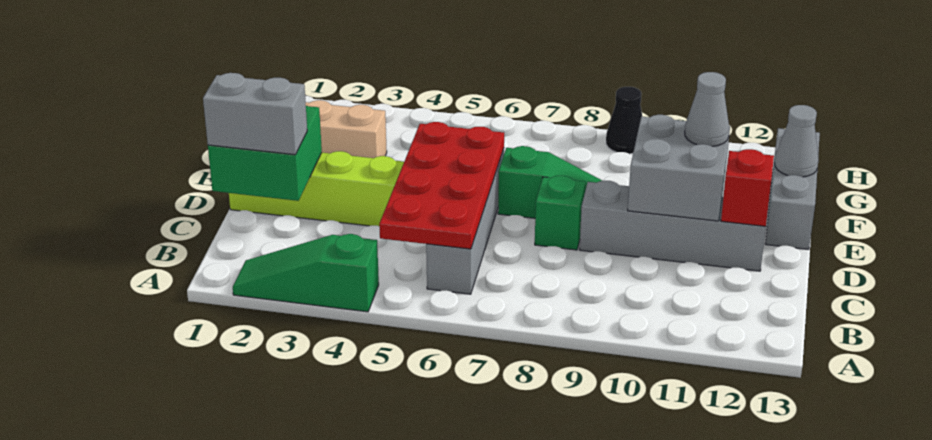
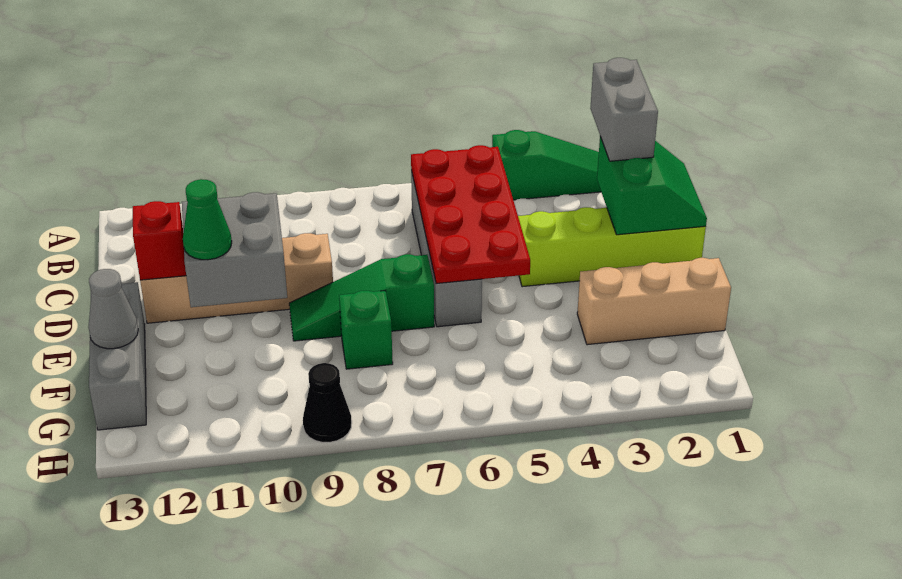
green 2x2 brick [208,106,322,201] -> green 2x2 slope [597,137,707,235]
grey 1x2 brick [203,73,307,155] -> grey 1x2 brick turned to [590,58,658,161]
green 1x1 brick [535,176,585,250] -> green 1x1 brick moved to [339,291,393,369]
grey 1x4 brick [580,181,766,271] -> tan 1x4 brick [140,233,333,323]
grey 1x1 cone [685,72,729,147] -> green 1x1 cone [183,179,232,260]

